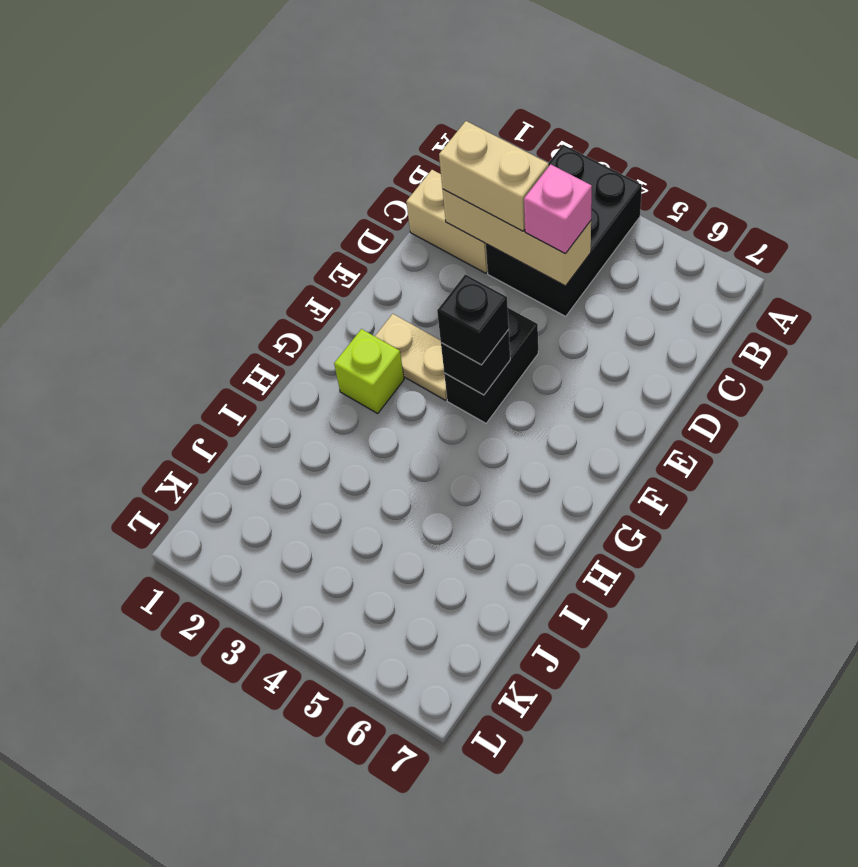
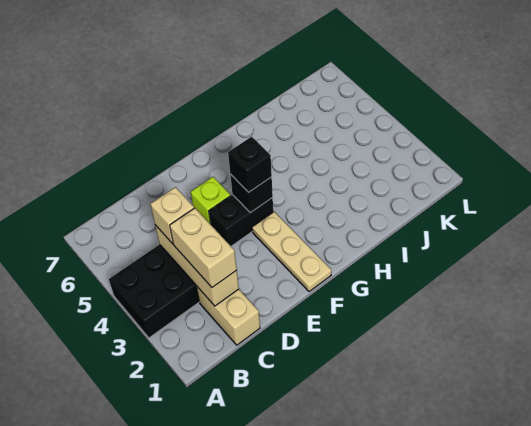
pink 1x1 brick [524,164,592,254] -> tan 1x1 brick [151,187,194,244]
tan 1x2 plate [375,314,447,400] -> tan 1x3 plate [252,212,331,292]
lime 1x1 brick [334,329,404,413] -> lime 1x1 brick moved to [191,177,231,223]

